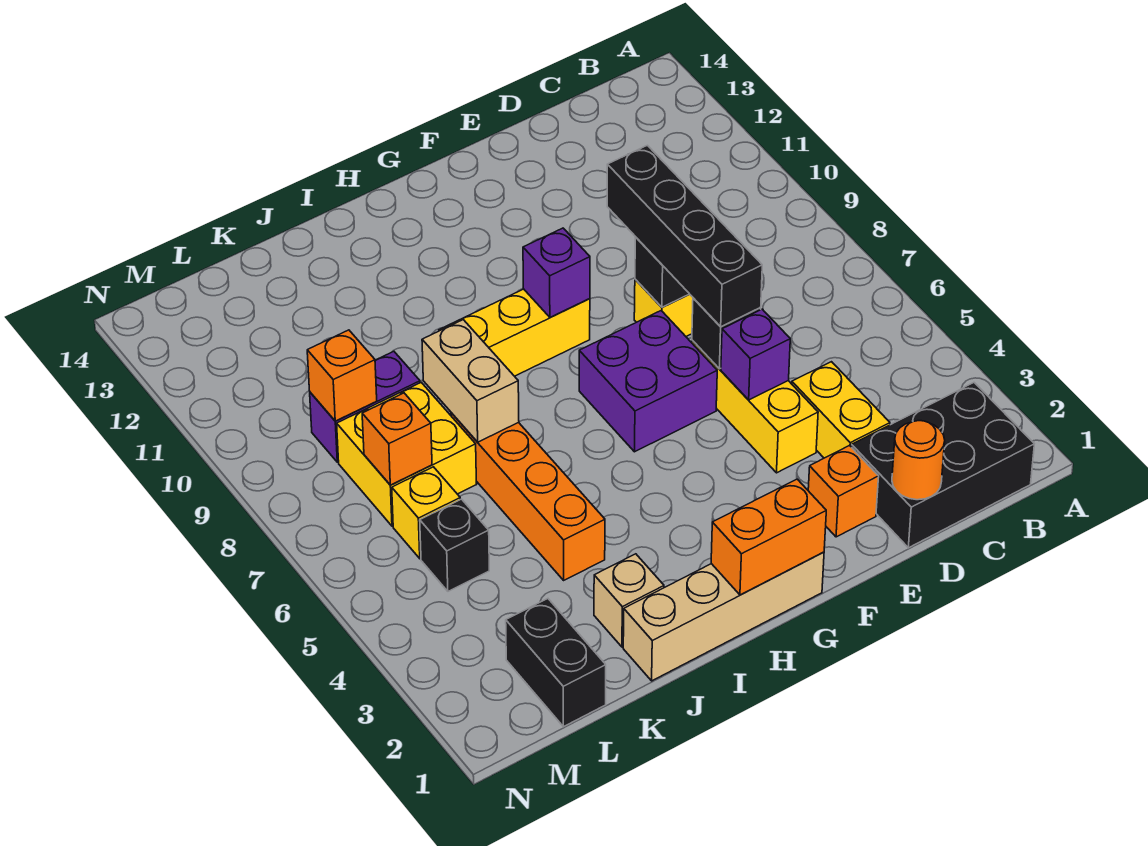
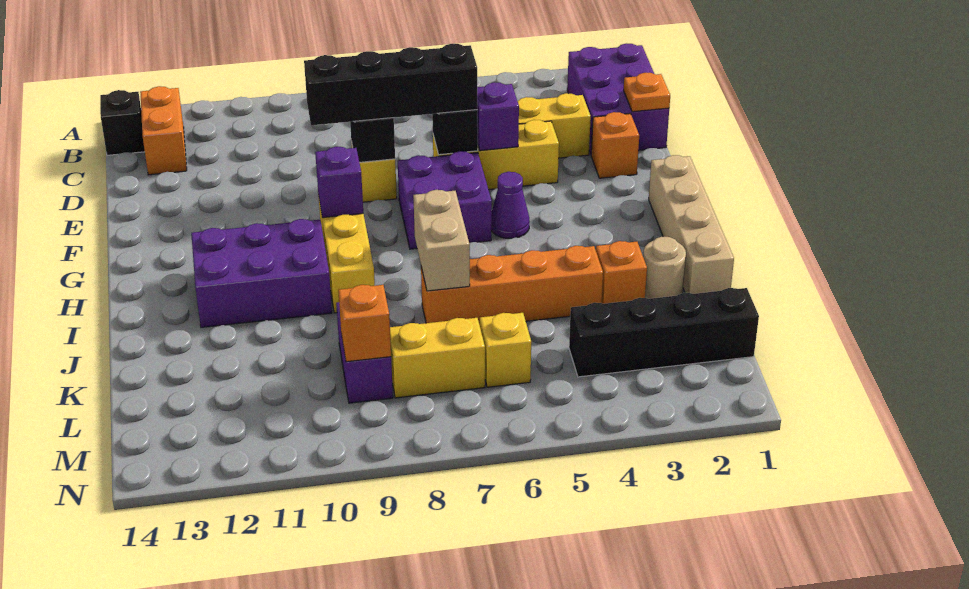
black 2x3 brick [852,383,1034,548] -> purple 2x3 brick [567,43,669,154]
orange 1x1 round brick [892,421,945,500] -> orange 1x1 plate [624,73,670,112]
orange 1x2 brick [711,479,826,595] -> orange 1x2 brick moved to [140,86,187,175]
none -> purple 1x1 cone [491,172,530,238]
none -> purple 2x3 brick [191,219,332,327]
tan 1x1 brick [594,554,664,647] -> tan 1x1 round brick [643,236,686,299]
tan 1x2 brick [422,320,519,442] -> tan 1x2 brick turned to [413,190,470,291]
yellow 2x2 brick [337,382,476,526] -> yellow 1x2 brick [390,318,485,398]
black 1x2 brick [506,599,606,727] -> black 1x4 brick [569,288,759,377]
black 1x1 brick [420,499,489,591] -> black 1x1 brick moved to [100,90,145,155]
orange 1x1 brick [362,393,432,485] -> orange 1x1 brick moved to [596,241,647,304]

